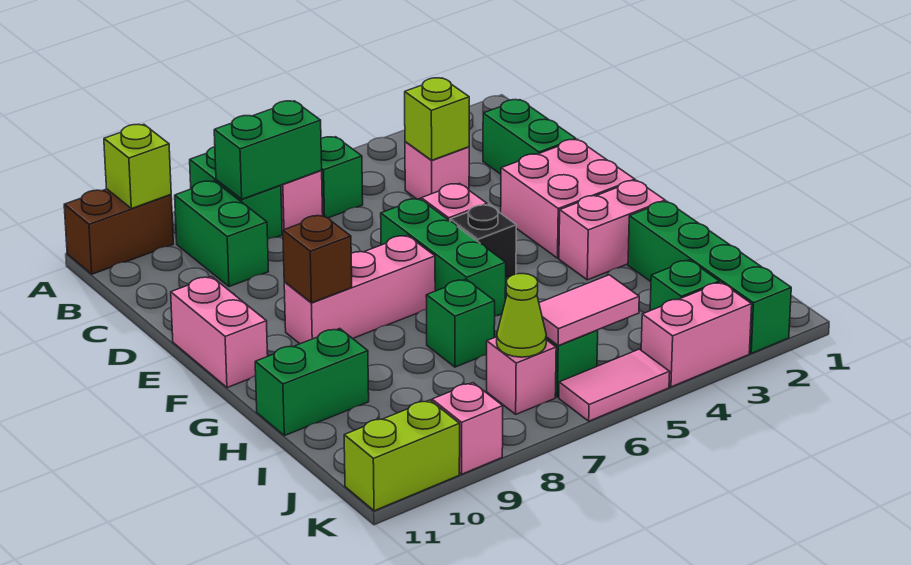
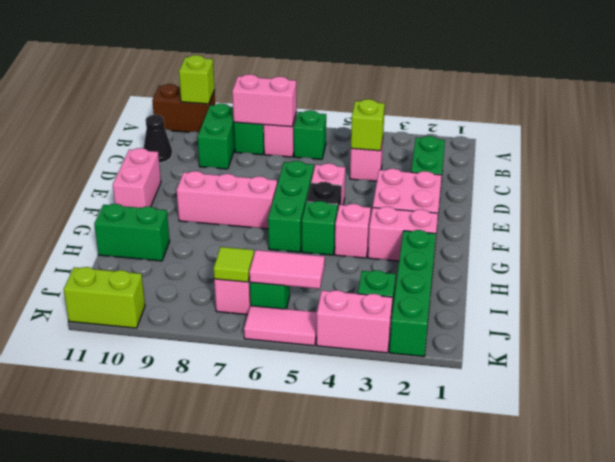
green 1x2 brick [214,101,322,199] -> pink 1x2 brick [232,74,297,127]
none -> black 1x1 cone [144,115,172,163]
brown 1x1 brick [283,215,352,303] -> none
green 1x1 brick [426,280,495,367] -> green 1x1 brick moved to [302,201,338,255]
lime 1x1 cone [497,274,546,357] -> lime 1x1 tile [214,247,254,282]
pink 1x1 brick [432,383,503,474] -> pink 1x1 brick moved to [335,204,371,258]

